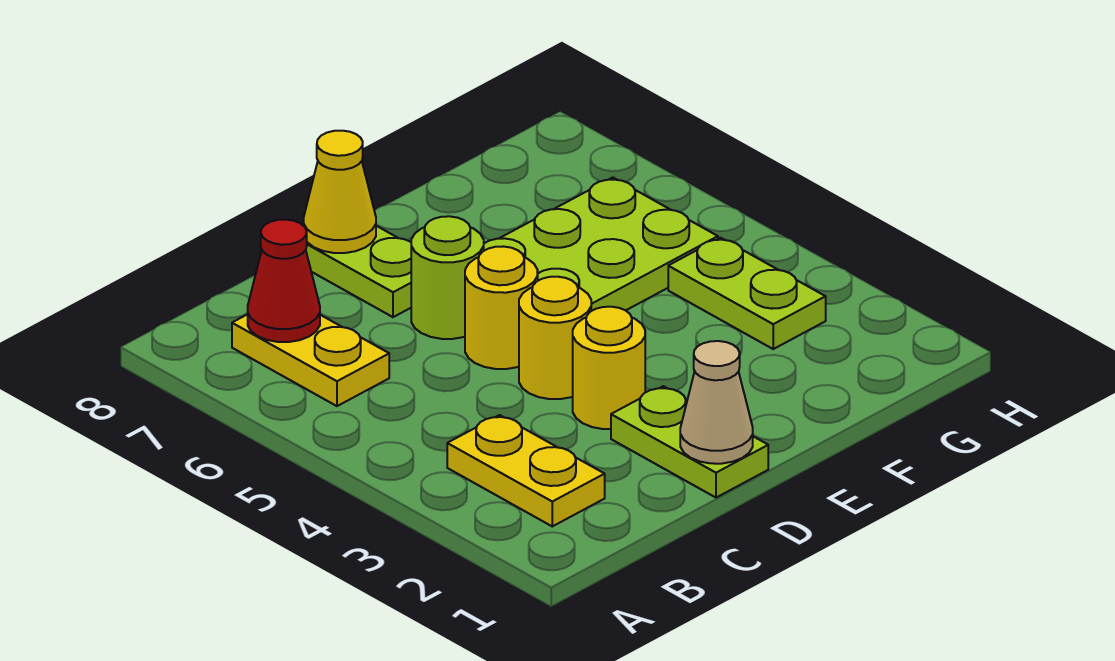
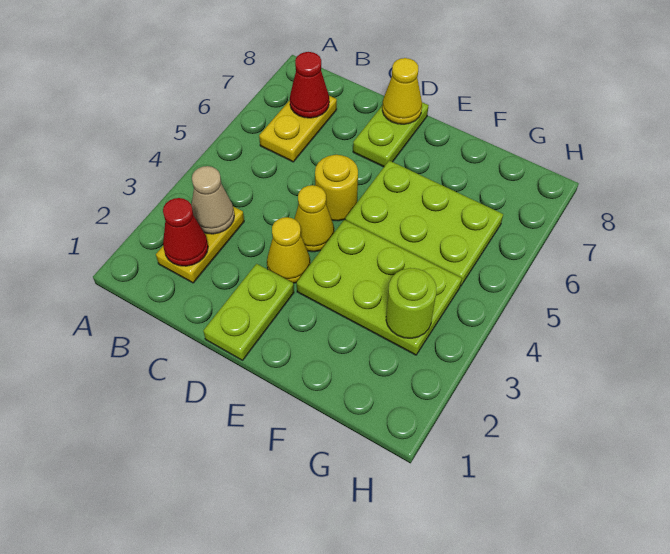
none -> red 1x1 cone [163,198,208,266]
tan 1x1 cone [680,341,753,464] -> tan 1x1 cone moved to [191,166,234,234]
yellow 1x1 round brick [573,307,645,429] -> yellow 1x1 cone [267,217,310,283]
yellow 1x1 round brick [519,277,591,399] -> yellow 1x1 cone [294,185,334,252]
lime 1x1 round brick [411,216,484,339] -> lime 1x1 round brick moved to [386,268,436,338]
lime 1x2 plate [668,238,826,349] -> lime 2x3 plate [297,220,462,355]

